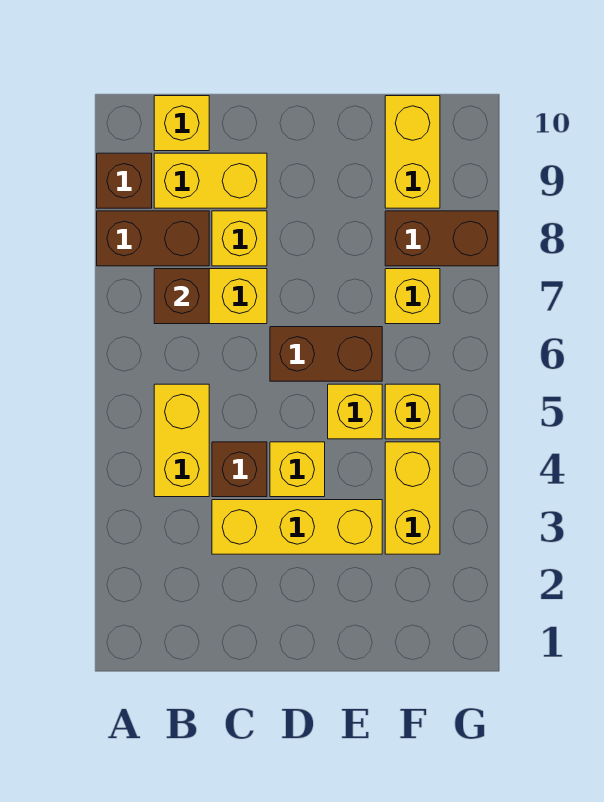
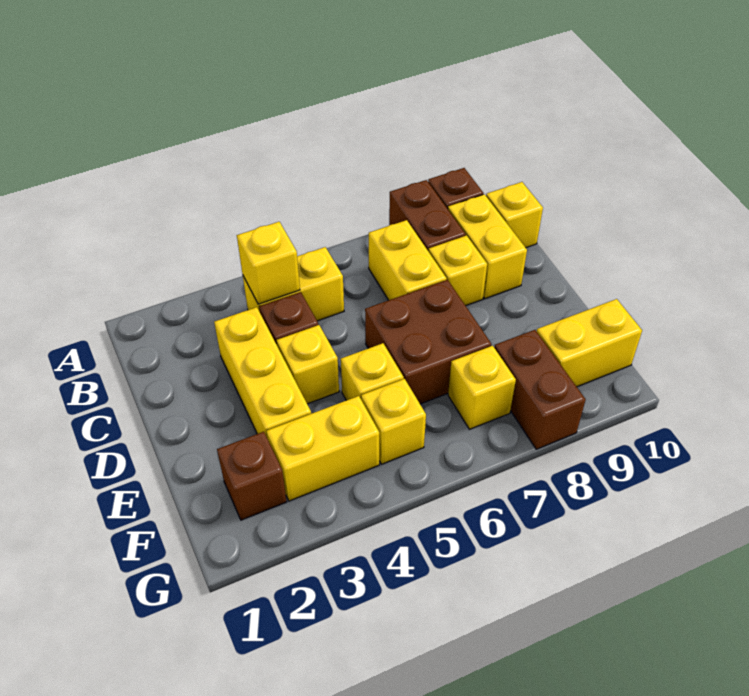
none -> yellow 1x1 brick [237,222,300,304]
brown 1x1 brick [154,269,209,324] -> brown 1x1 brick moved to [217,432,287,520]
brown 1x2 brick [270,327,382,381] -> brown 2x2 brick [365,280,491,404]

